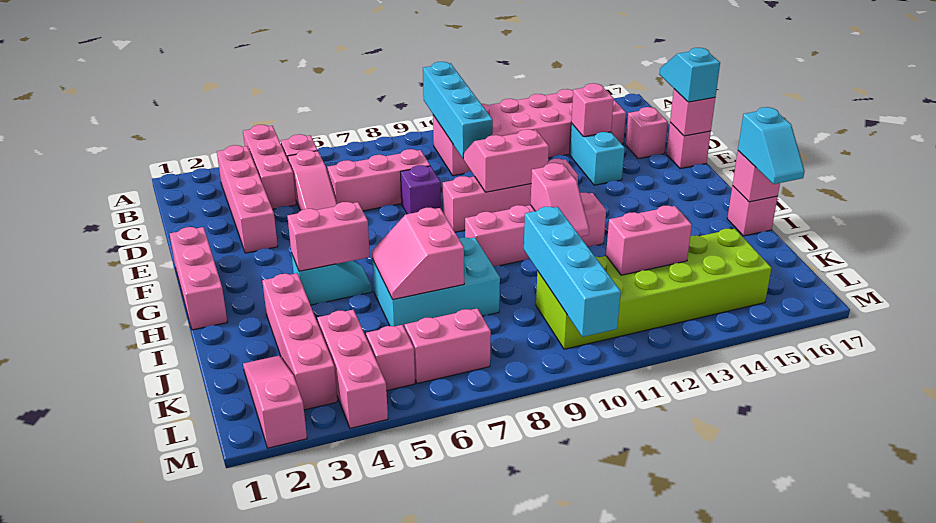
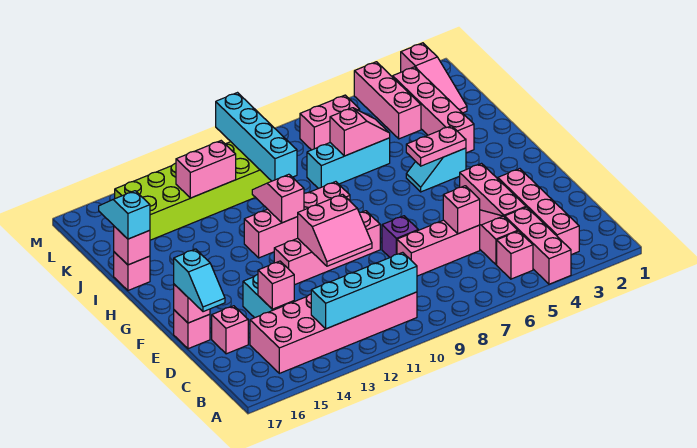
cyan 1x4 brick [423,62,493,158] -> cyan 1x4 brick turned to [311,252,417,329]
pink 1x3 brick [170,227,227,330] -> pink 1x3 brick moved to [460,164,526,217]
pink 1x2 brick [287,202,370,271] -> pink 1x2 plate [406,126,466,166]
cyan 2x3 brick [372,237,500,328] -> cyan 1x3 brick [307,138,390,189]
pink 2x2 slope [372,208,464,300] -> pink 1x2 slope [330,108,390,156]
pink 1x1 brick [366,325,415,391] -> pink 1x1 brick moved to [443,186,480,234]

